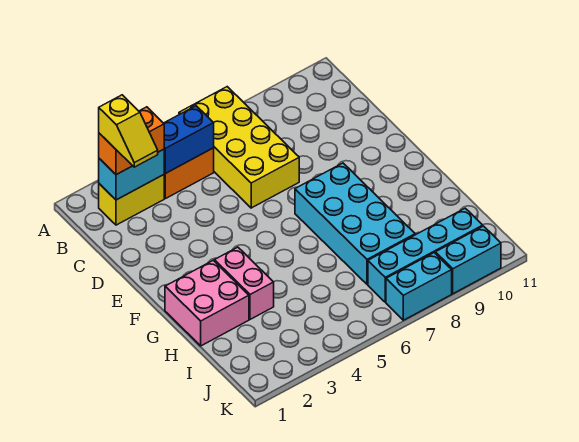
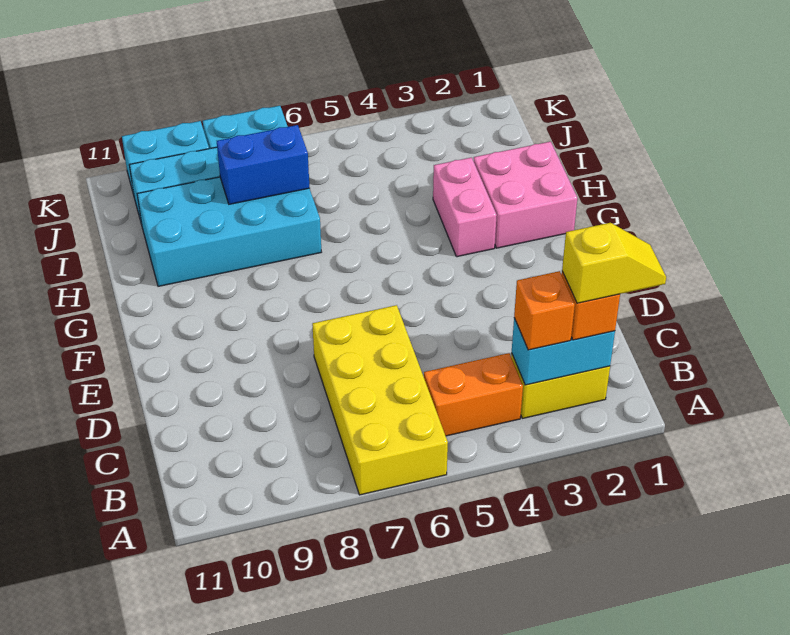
yellow 1x2 slope [99,95,158,167] -> yellow 1x2 slope turned to [562,223,666,303]
blue 1x2 brick [164,106,214,173] -> blue 1x2 brick moved to [217,125,309,204]
cyan 2x4 brick [295,163,415,284] -> cyan 2x4 brick turned to [137,177,321,286]

